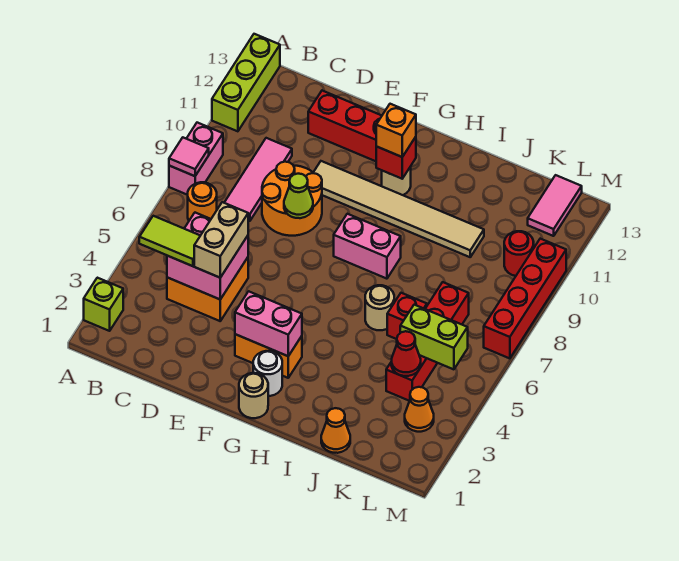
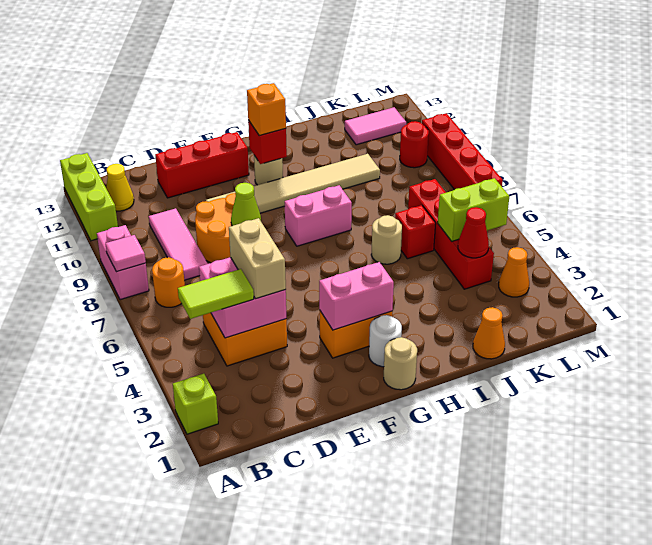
none -> yellow 1x1 cone [106,164,134,211]
pink 1x2 tile [528,175,582,236] -> pink 1x2 tile turned to [345,107,406,145]

